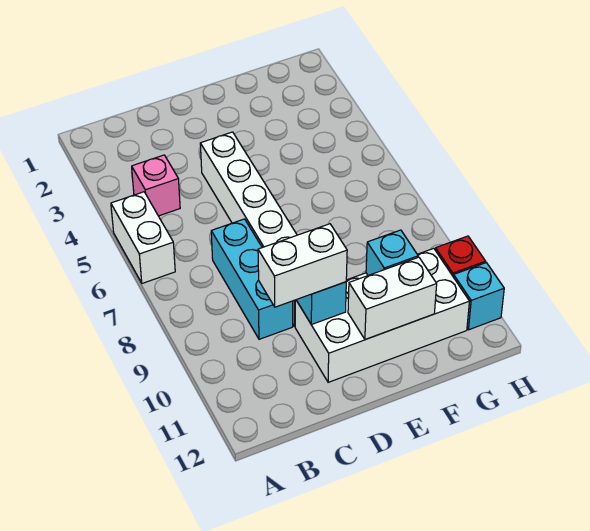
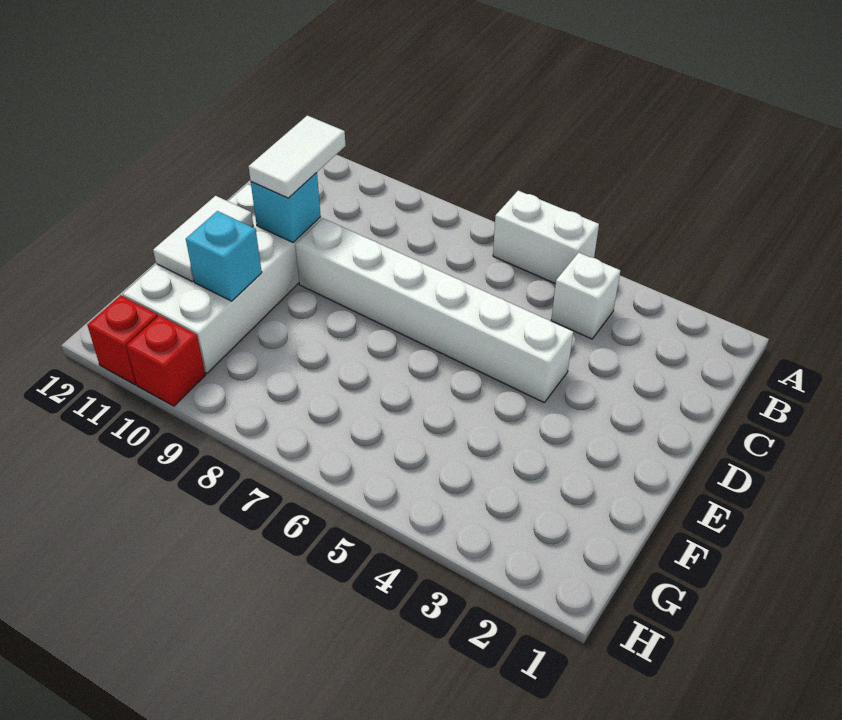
pink 1x1 brick [132,155,180,216] -> white 1x1 brick [551,253,620,339]
cyan 1x3 brick [211,219,293,339] -> none
white 1x2 brick [258,224,347,307] -> white 1x2 tile [249,115,346,198]
white 1x2 brick [348,257,437,340] -> white 1x2 tile [153,196,253,281]
cyan 1x1 brick [453,263,504,330] -> red 1x1 brick [87,295,158,385]

